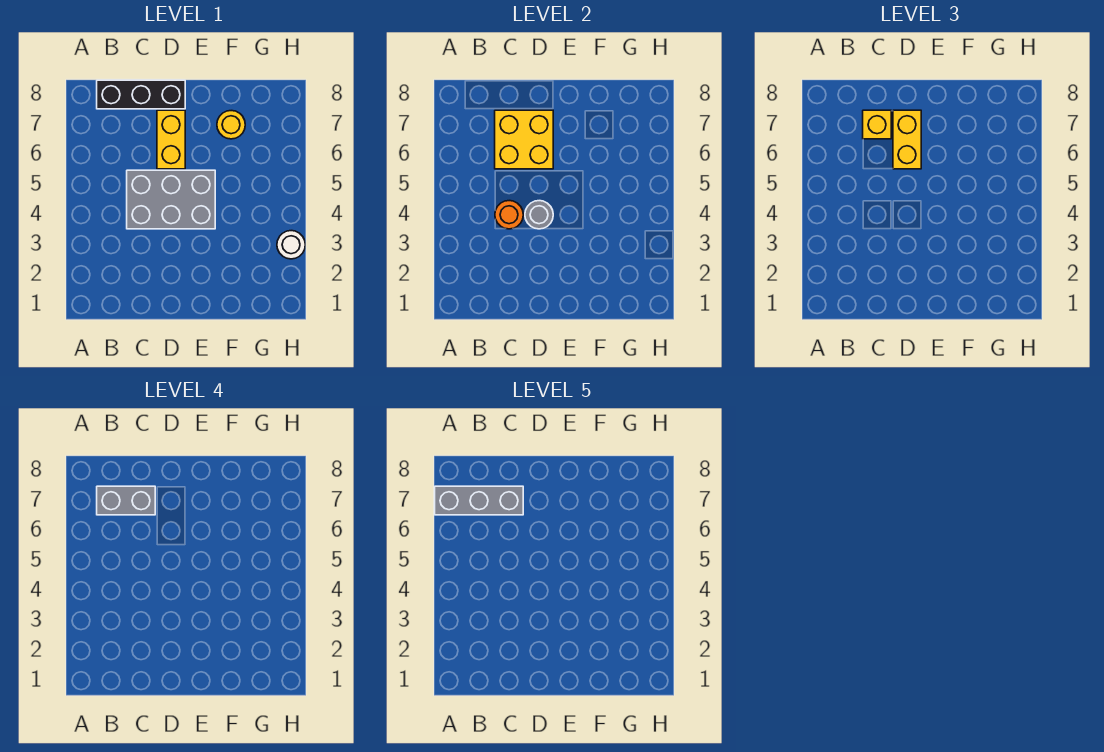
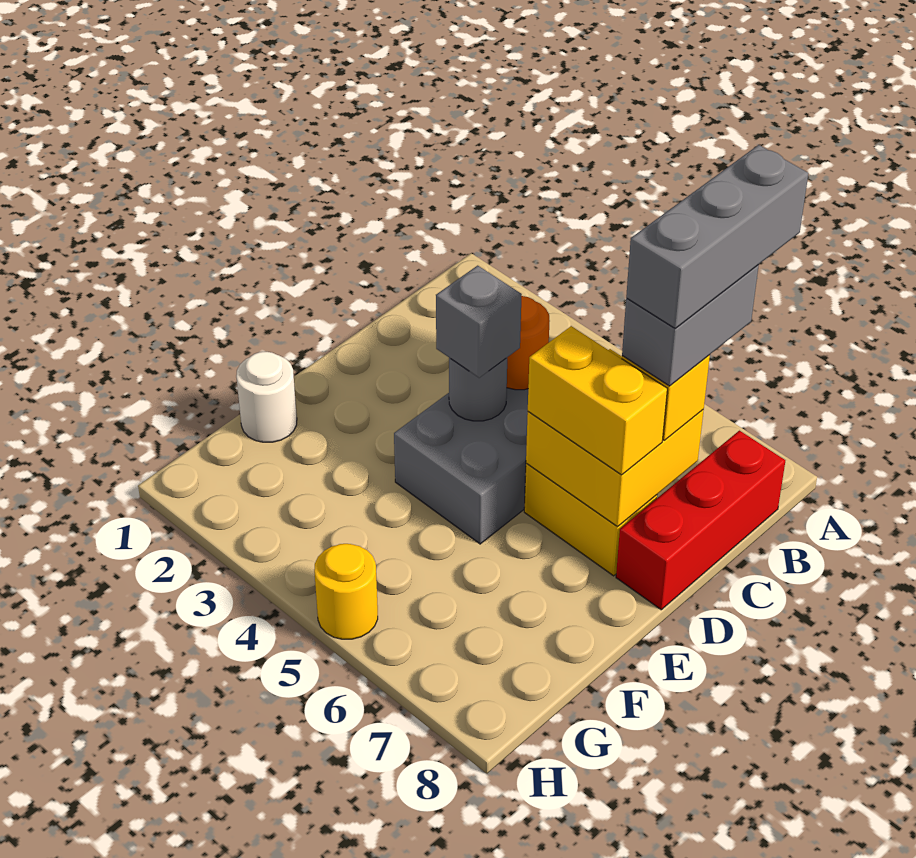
black 1x3 brick [97,80,185,109] -> red 1x3 brick [616,431,785,610]
none -> grey 1x1 brick [436,266,522,378]
yellow 1x1 round brick [217,111,245,139] -> yellow 1x1 round brick moved to [314,544,378,639]
white 1x1 round brick [277,231,305,259] -> white 1x1 round brick moved to [236,352,297,442]

